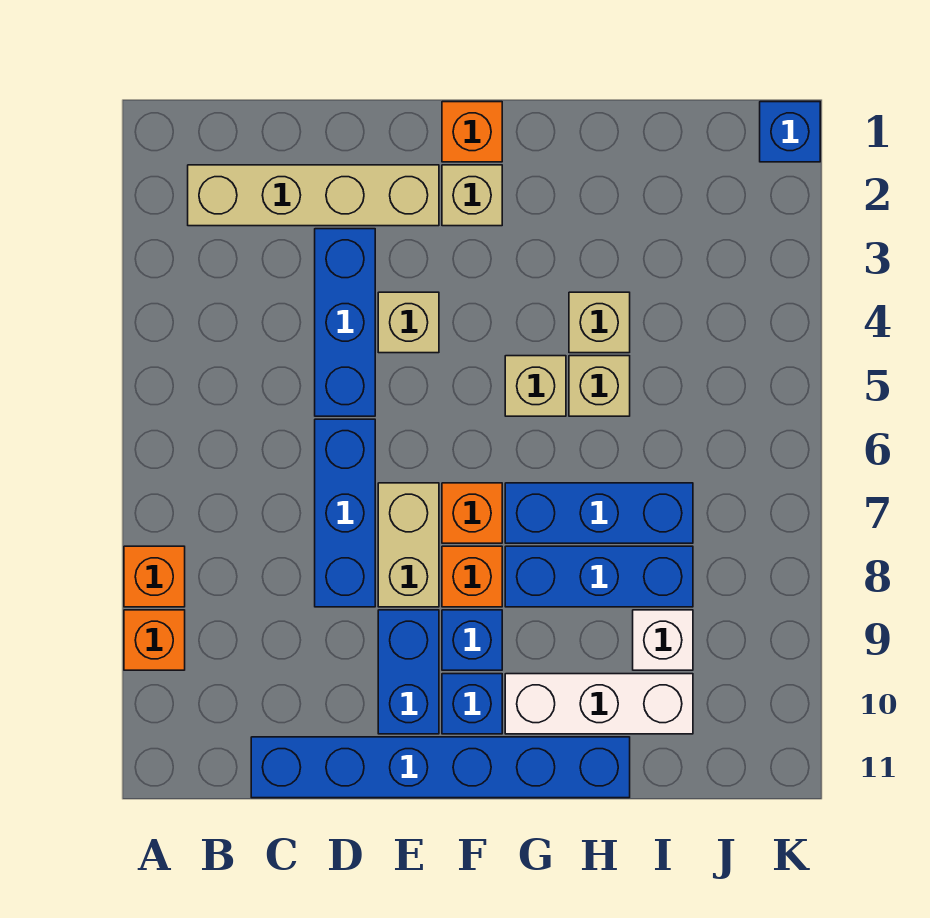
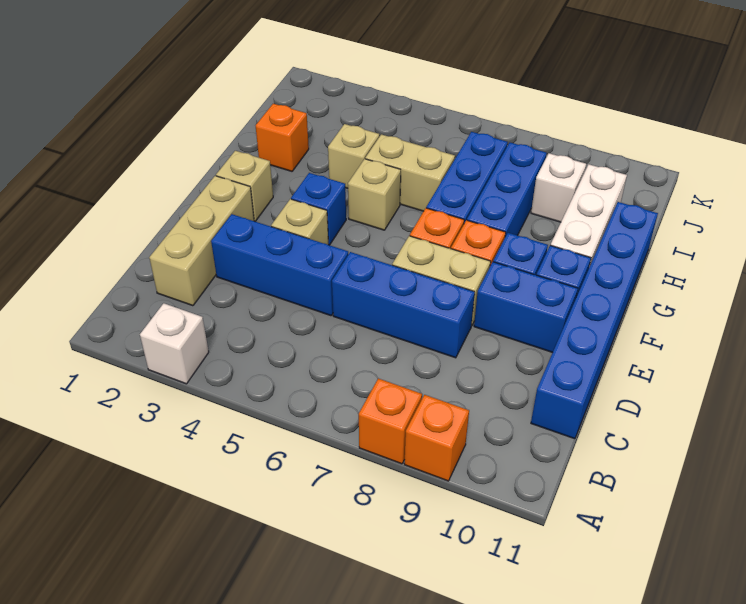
none -> white 1x1 brick [140,303,209,384]
tan 1x4 brick [188,165,439,226] -> tan 1x3 brick [149,176,254,306]
orange 1x1 brick [442,102,502,162] -> orange 1x1 brick moved to [256,104,309,171]
tan 1x1 brick [569,356,630,416] -> tan 1x2 brick [365,134,455,211]
blue 1x1 brick [760,102,820,162] -> blue 1x1 brick moved to [291,173,346,245]

